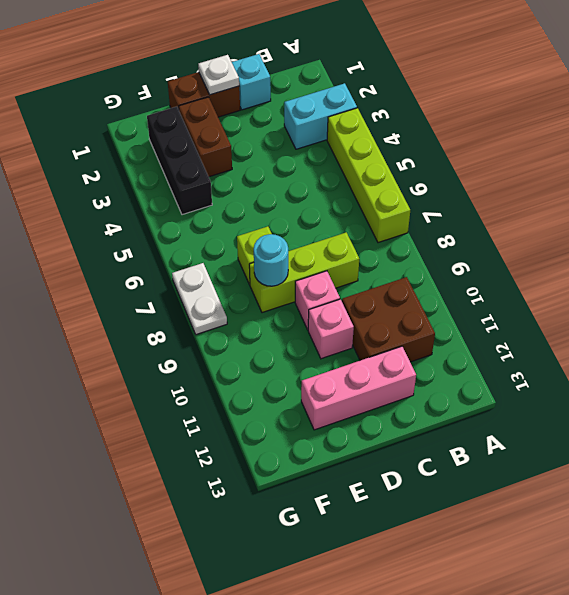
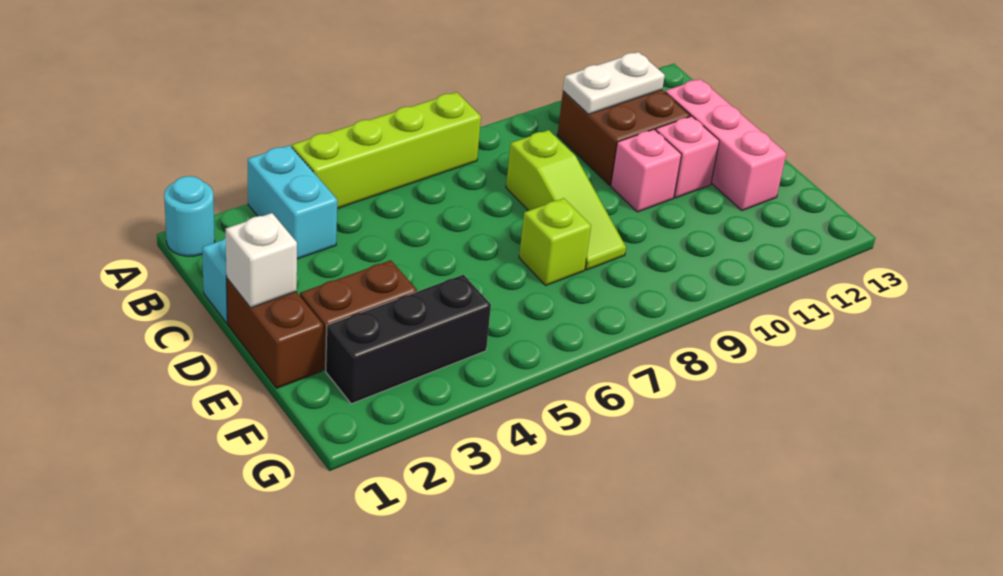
lime 1x3 brick [249,232,359,313] -> lime 1x3 slope [506,130,626,270]
white 1x1 plate [198,55,239,95] -> white 1x1 brick [226,213,297,308]
pink 1x1 brick [295,271,340,330] -> pink 1x1 brick moved to [656,116,719,198]
cyan 1x1 round brick [254,234,288,286] -> cyan 1x1 round brick moved to [164,176,215,256]
white 1x2 plate [172,263,227,335] -> white 1x2 plate moved to [563,52,665,114]

